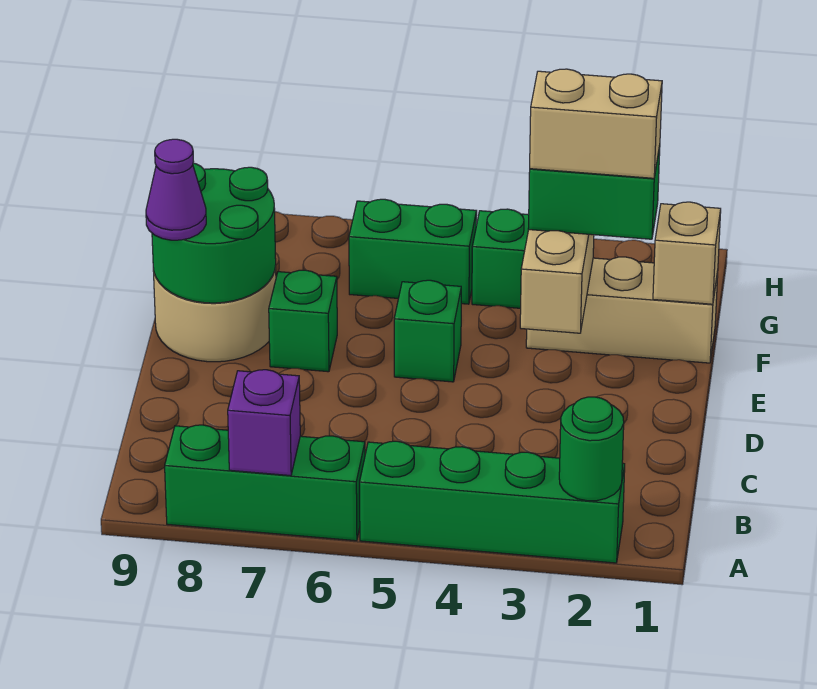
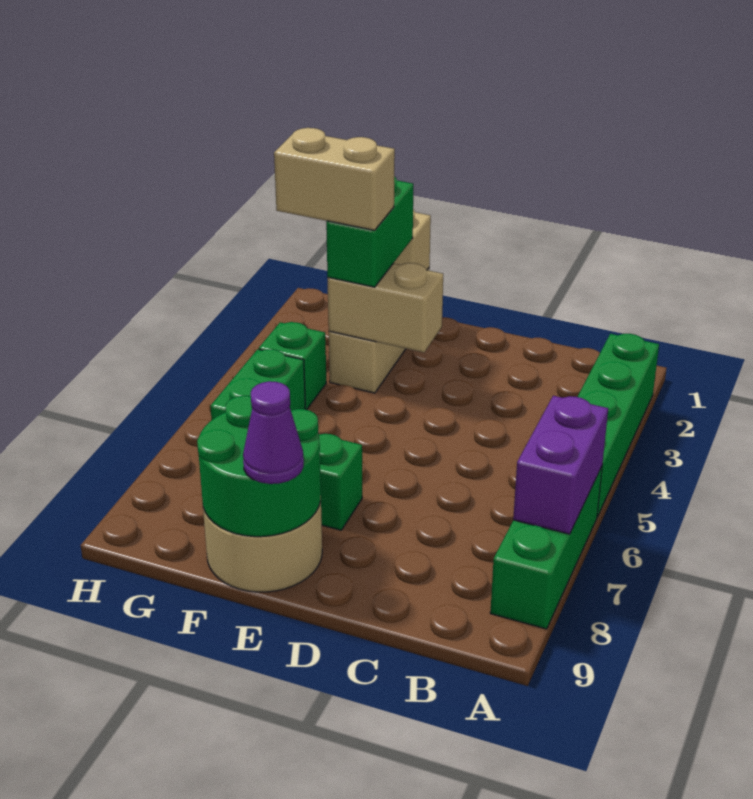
green 1x1 round brick [559,397,624,501] -> none
purple 1x1 brick [228,370,300,476] -> purple 1x2 brick [513,396,608,534]
green 1x1 brick [394,280,461,382] -> none
tan 1x2 brick [530,69,662,178] -> tan 1x2 brick turned to [274,128,395,230]

